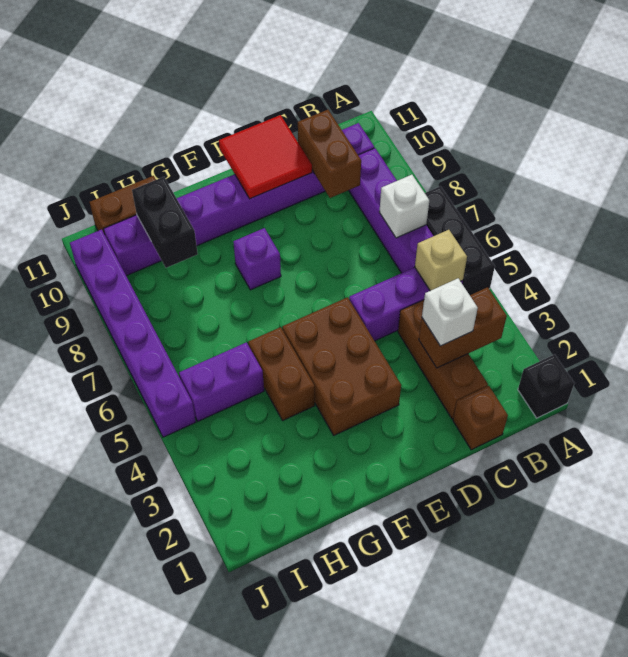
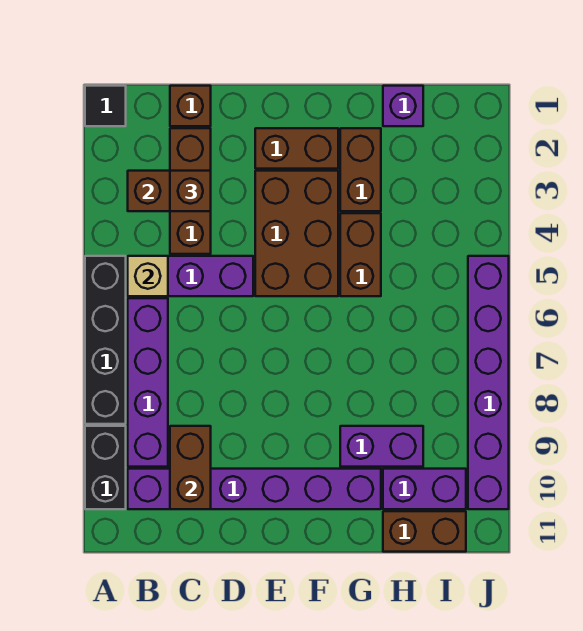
black 1x1 brick [518,354,574,418] -> black 1x1 tile [85,86,126,126]
black 1x3 brick [425,186,495,295] -> black 1x4 brick [85,256,126,424]
white 1x1 brick [379,175,429,238] -> none
white 1x1 brick [422,278,478,346] -> brown 1x1 brick [170,171,211,211]
red 2x2 tile [219,115,312,199] -> none
none -> brown 1x2 brick [255,128,338,169]
purple 1x1 brick [233,228,281,290] -> purple 1x1 brick moved to [383,86,423,126]
none -> brown 1x2 brick [340,128,381,211]
purple 1x2 brick [179,342,264,421] -> purple 1x2 brick moved to [340,426,423,467]
black 1x2 brick [132,177,198,268] -> black 1x2 brick moved to [85,426,126,509]

